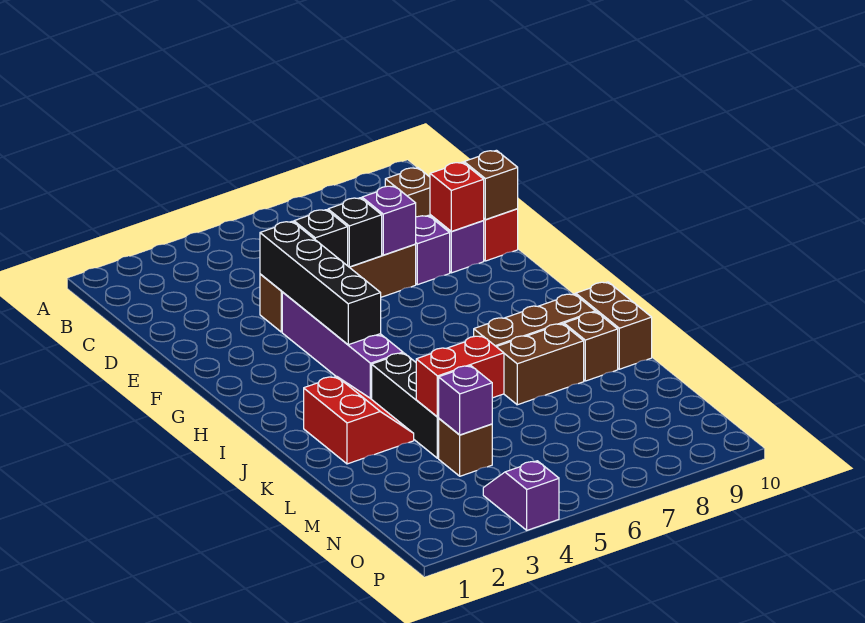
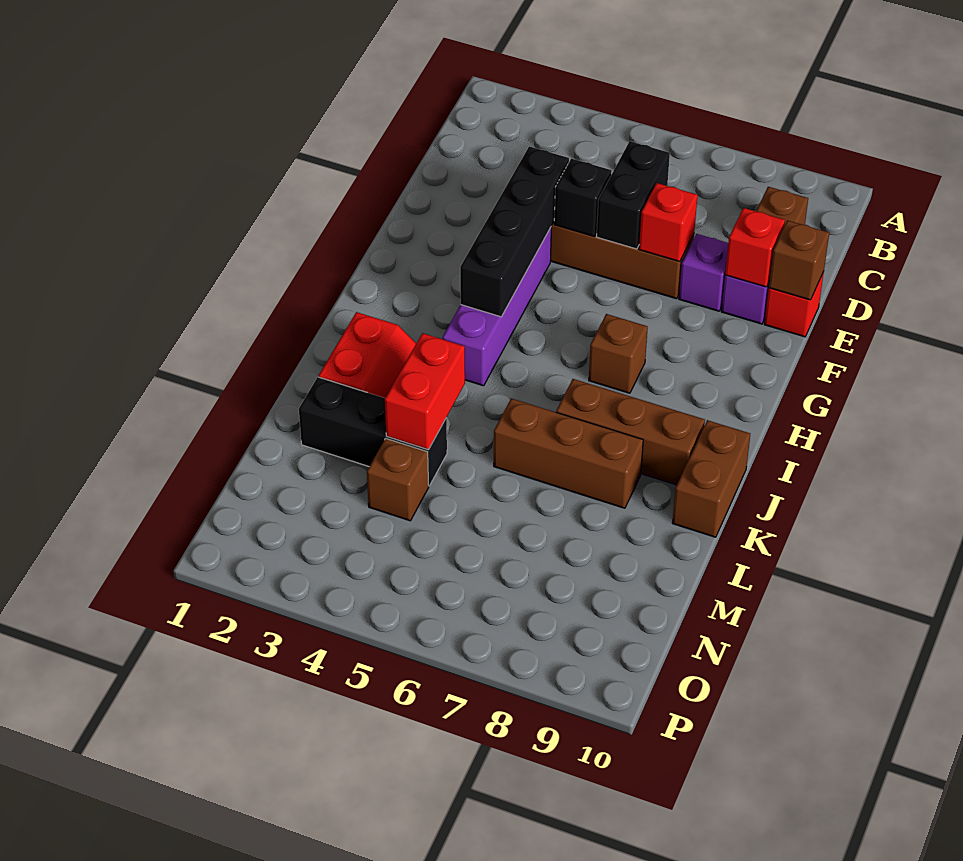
black 1x1 brick [328,198,382,267] -> black 1x2 brick [597,141,670,249]
purple 1x1 brick [362,186,416,255] -> red 1x1 brick [639,183,698,262]
black 1x3 brick [372,353,439,458] -> black 1x3 brick turned to [299,377,447,486]
brown 1x2 brick [497,324,584,405] -> brown 1x3 brick [494,398,643,508]
brown 1x1 brick [564,312,618,381] -> brown 1x1 brick moved to [589,314,648,393]
red 1x2 brick [416,336,504,417] -> red 1x2 brick turned to [385,333,465,450]
purple 1x1 brick [439,366,492,435] -> none
purple 1x2 slope [483,461,559,530] -> none

